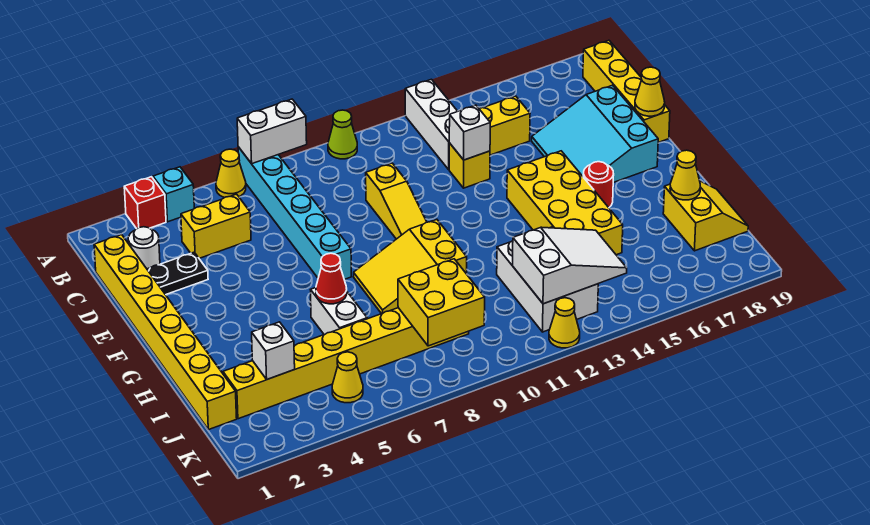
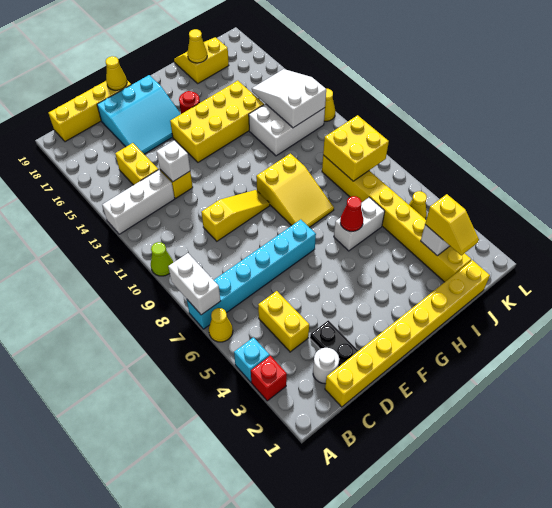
none -> yellow 1x2 slope [425,194,479,255]

